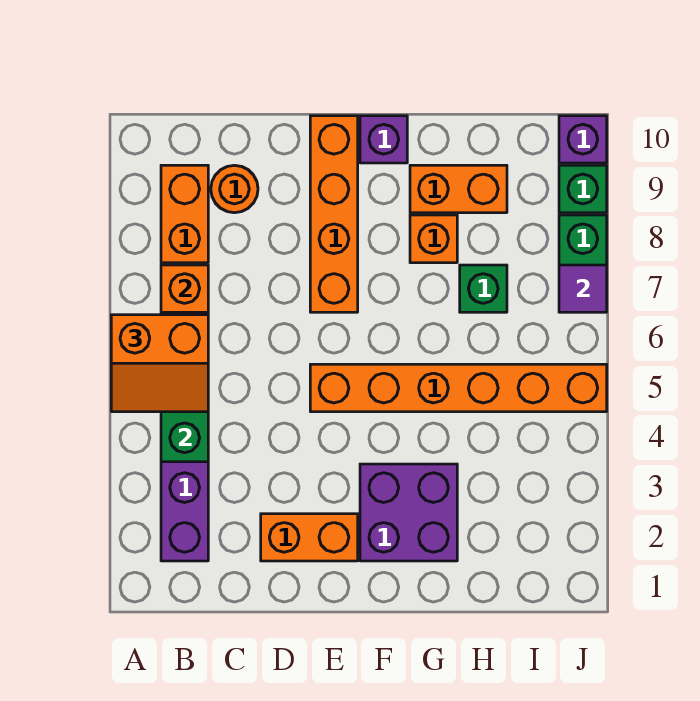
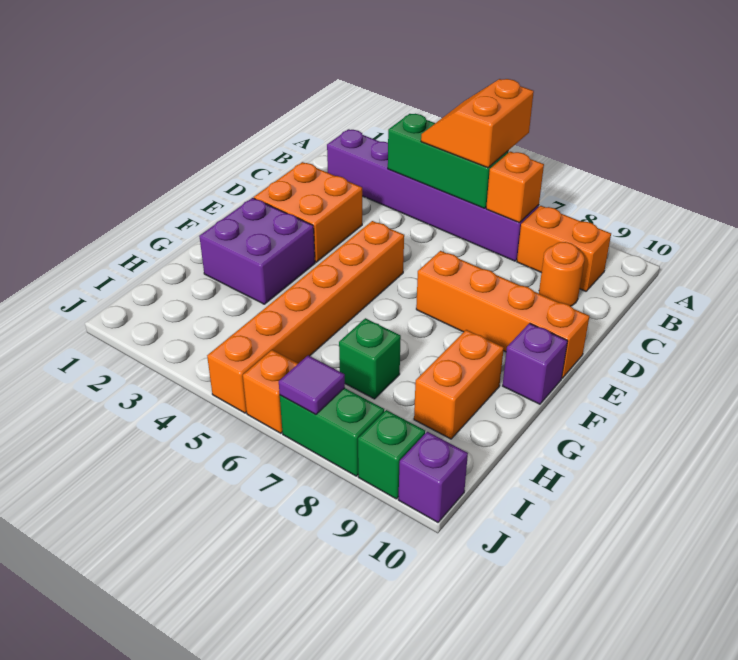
orange 1x2 brick [261,514,358,561] -> orange 2x2 brick [254,162,362,262]
orange 1x1 brick [410,215,457,263] -> orange 1x1 brick moved to [243,350,298,433]

